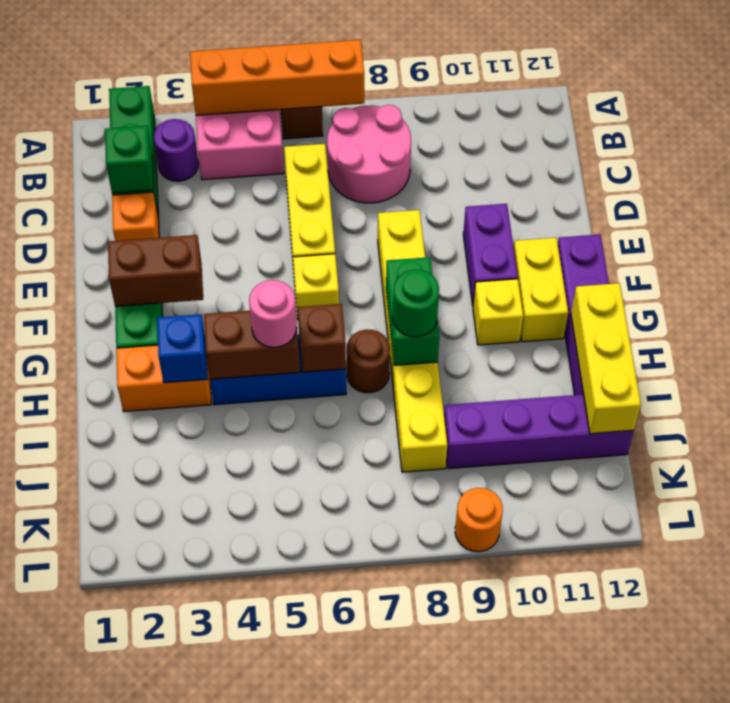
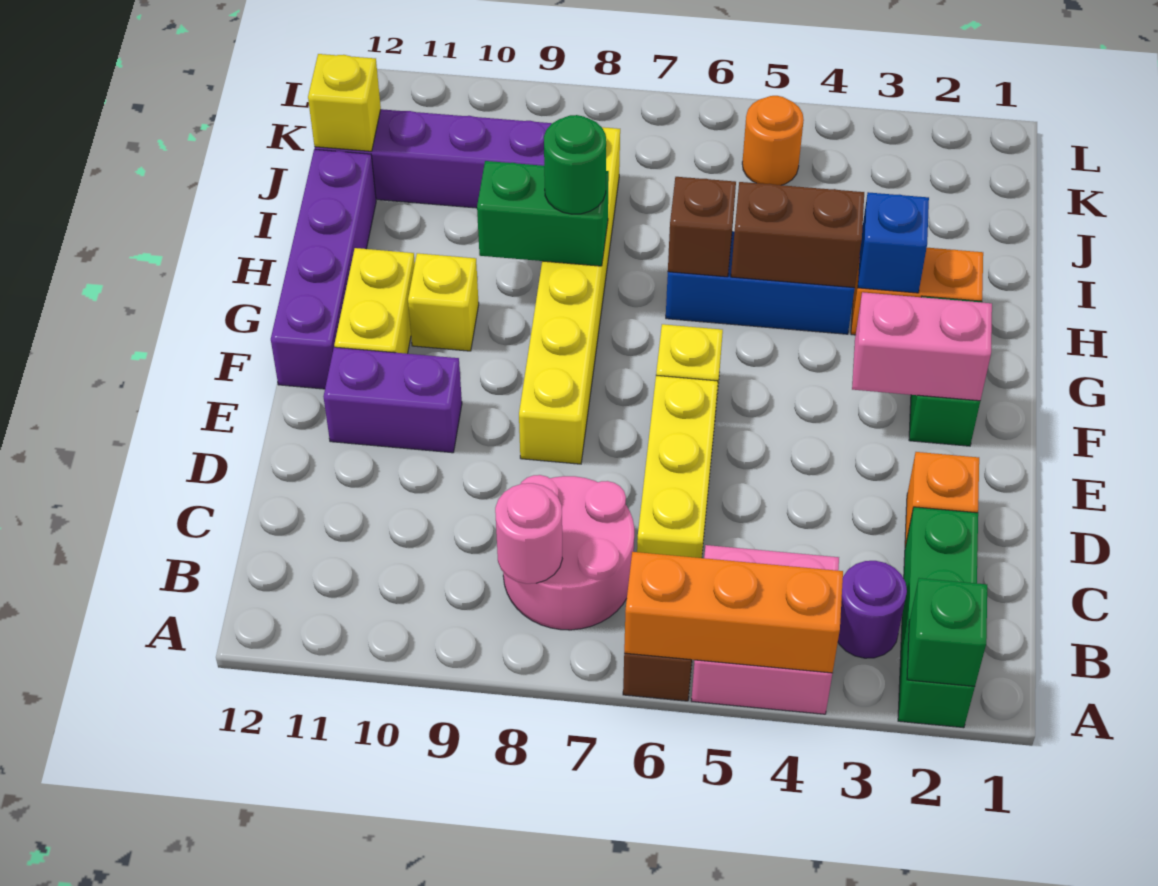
orange 1x4 brick [190,40,364,115] -> orange 1x3 brick [624,552,843,673]
green 1x1 brick [105,126,154,193] -> green 1x1 brick moved to [907,578,987,686]
purple 1x2 brick [463,204,518,305] -> purple 1x2 brick turned to [324,347,462,453]
brown 1x2 brick [108,235,203,306] -> pink 1x2 brick [852,292,992,401]
green 1x2 brick [386,257,440,365] -> green 1x2 brick turned to [477,161,609,266]
pink 1x1 round brick [249,280,297,347] -> pink 1x1 round brick moved to [495,483,562,584]
brown 1x1 round brick [346,329,390,393] -> none
yellow 1x3 brick [571,283,641,434] -> yellow 1x1 brick [308,54,381,151]
orange 1x1 round brick [455,488,503,552] -> orange 1x1 round brick moved to [742,96,804,185]

